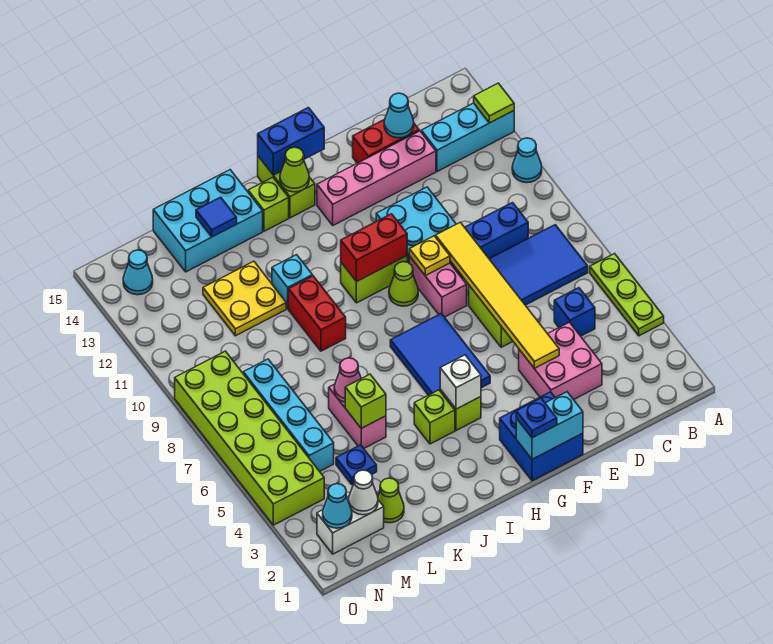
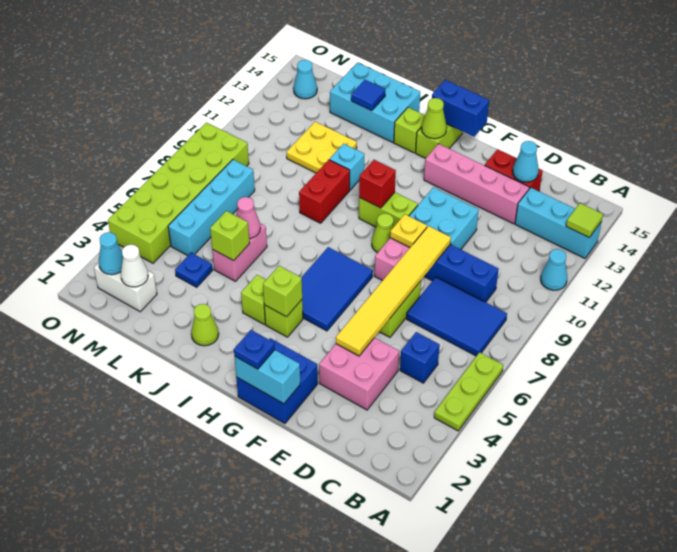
red 1x2 brick [341,214,407,282] -> red 1x1 brick [359,160,396,208]
white 1x1 brick [440,355,481,409] -> lime 1x1 brick [263,266,302,317]
lime 1x1 cone [378,478,404,523] -> lime 1x1 cone moved to [191,304,219,346]

